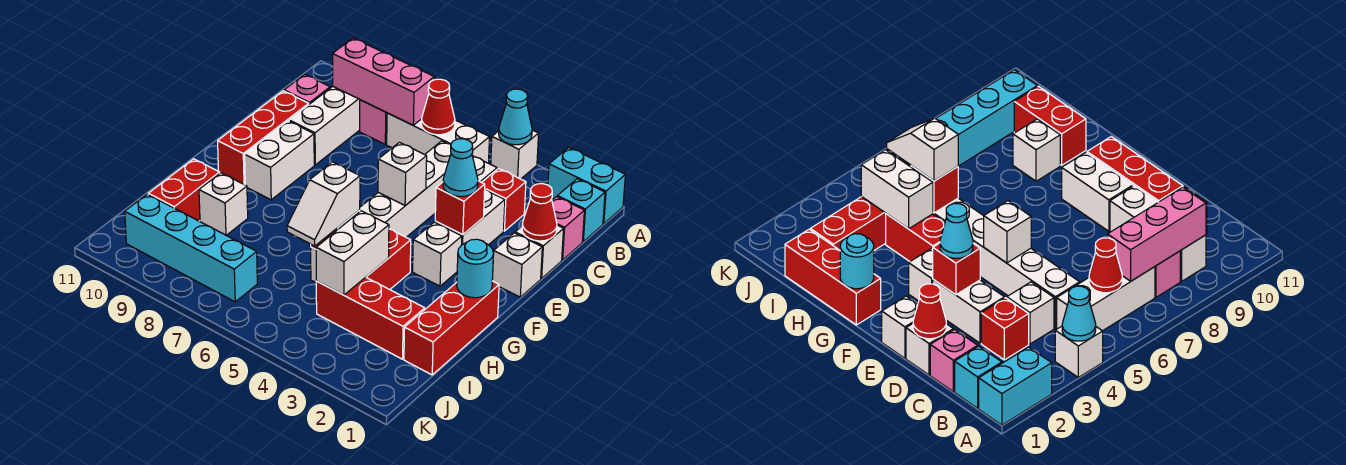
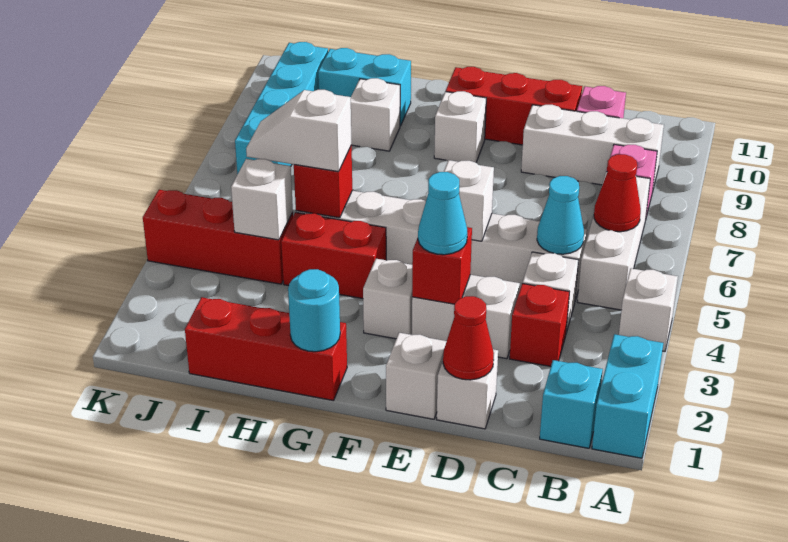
cyan 1x1 cone [499,89,532,145] -> cyan 1x1 cone moved to [537,176,584,254]
pink 1x3 brick [333,38,434,125] -> none
pink 1x1 brick [552,197,584,260] -> none
white 1x2 brick [245,121,314,200] -> white 1x1 brick [434,91,486,162]
white 1x2 brick [316,211,389,295] -> white 1x1 brick [231,159,293,240]
red 1x2 brick [148,159,220,221] -> cyan 1x2 brick [318,48,411,126]
red 1x3 brick [316,277,425,359] -> red 1x3 brick turned to [143,190,293,284]

